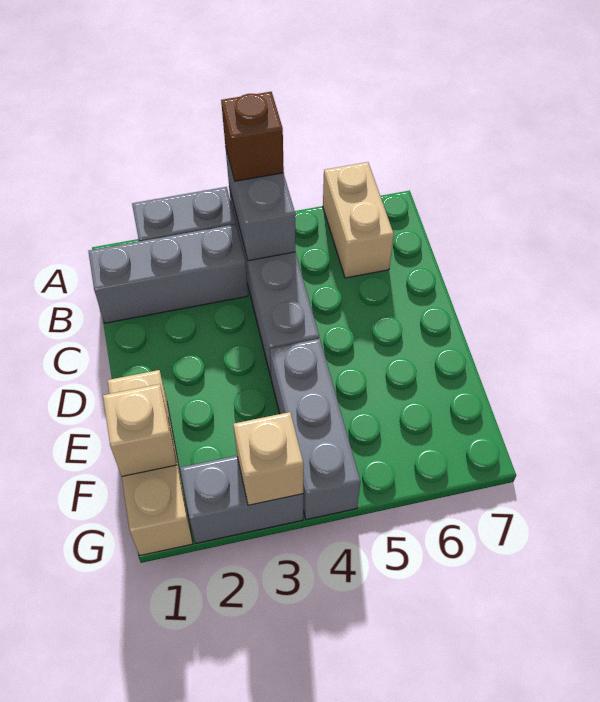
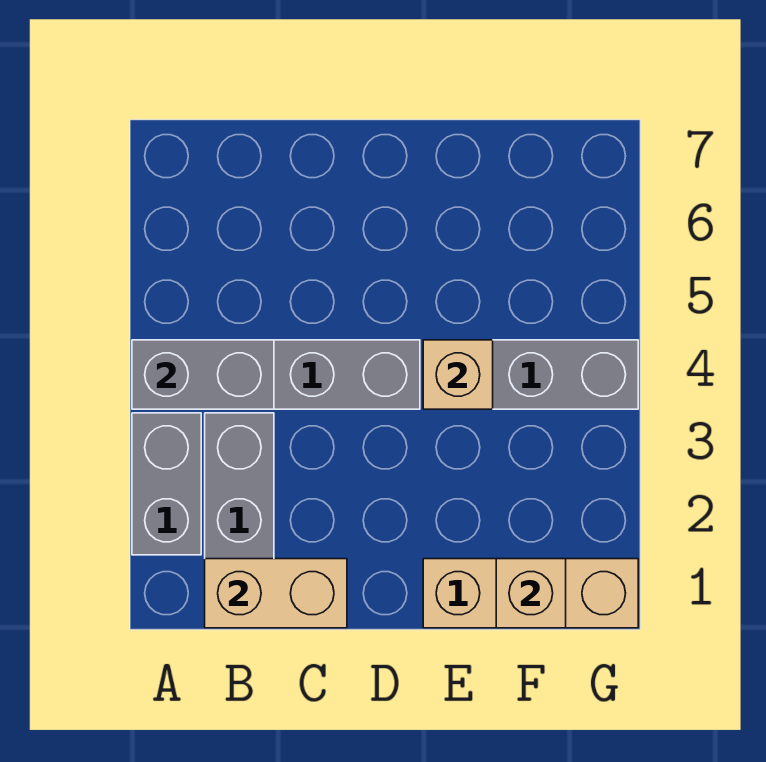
brown 1x1 brick [221,92,284,181] -> none
tan 1x2 brick [323,162,394,278] -> tan 1x2 brick moved to [205,559,347,628]
grey 1x2 brick [180,456,303,543] -> none
tan 1x1 brick [233,412,304,505] -> tan 1x1 brick moved to [423,340,493,409]

